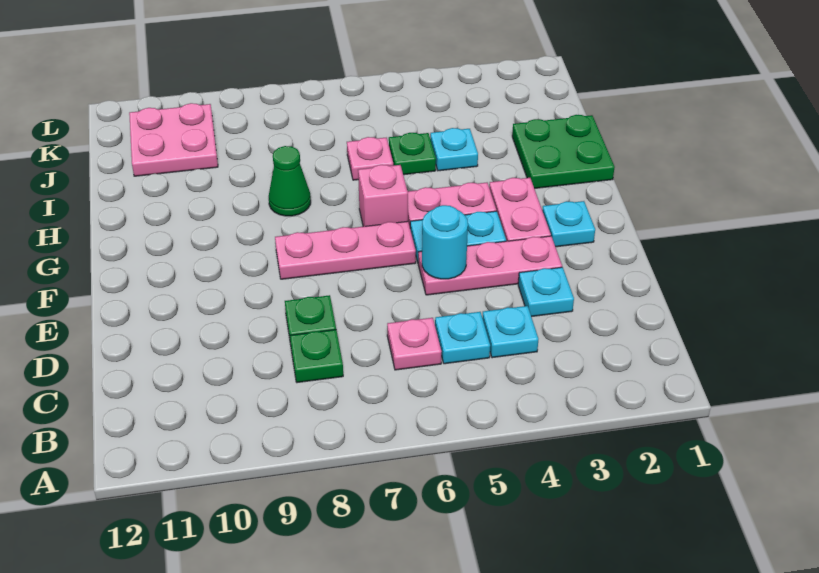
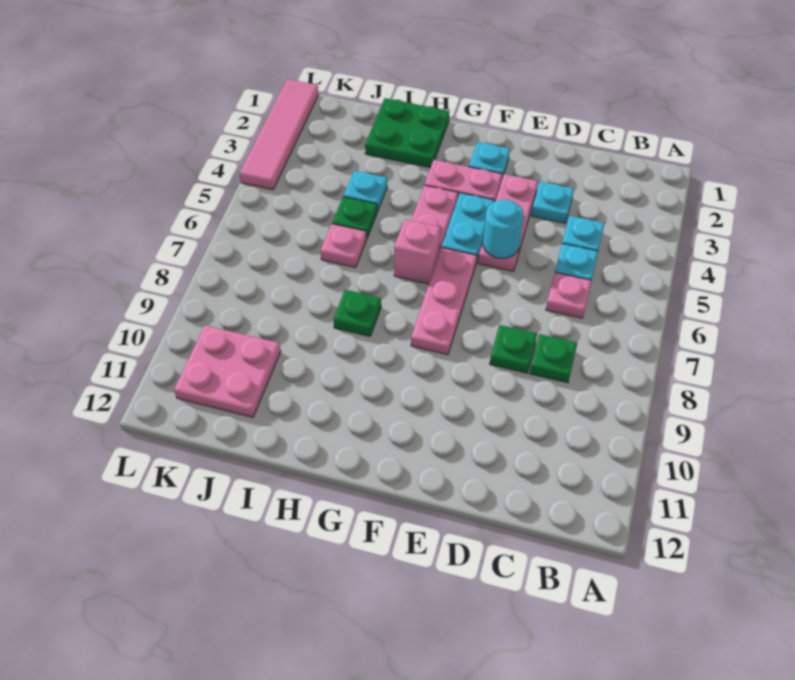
green 1x1 cone [269,146,311,216] -> green 1x1 plate [333,290,381,336]
none -> pink 1x4 tile [239,79,318,190]

